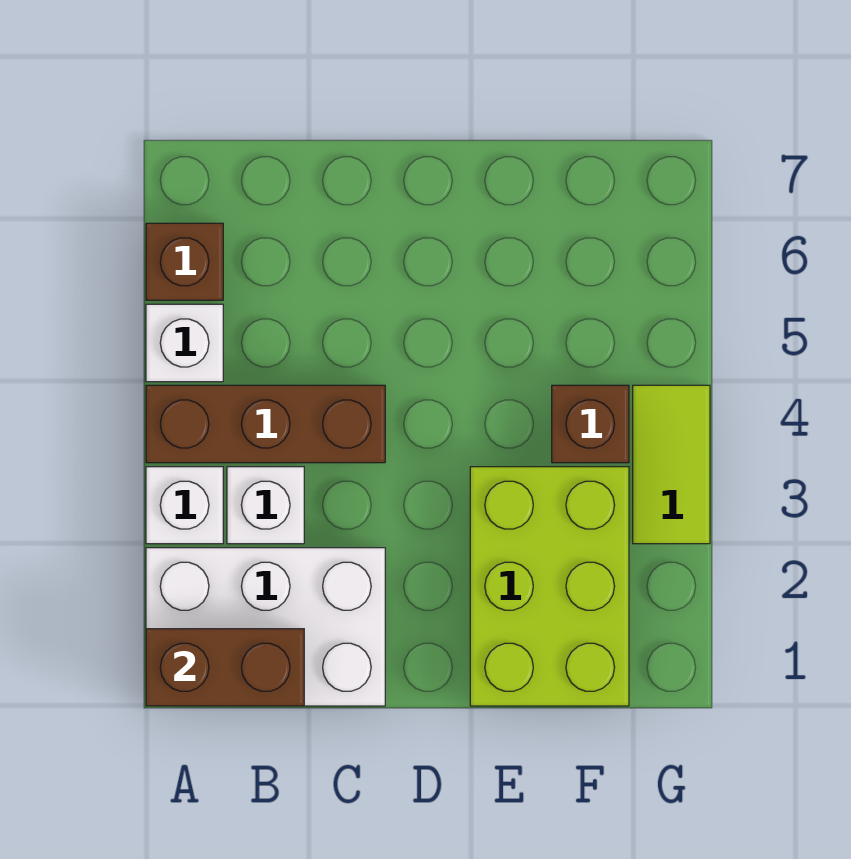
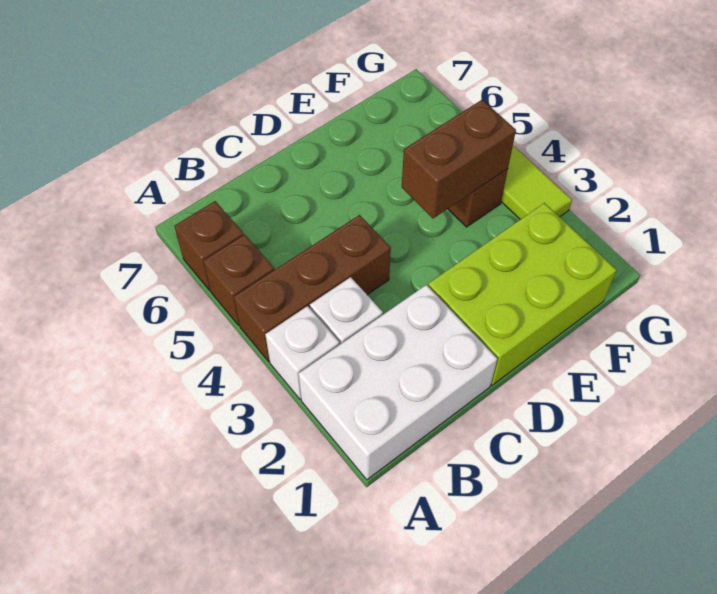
brown 1x2 brick [146,629,304,706] -> brown 1x2 brick moved to [402,100,516,218]
white 1x1 brick [146,304,223,382] -> brown 1x1 brick [203,235,274,325]
lime 2x3 brick [470,467,629,706] -> lime 2x3 brick turned to [428,203,616,385]

